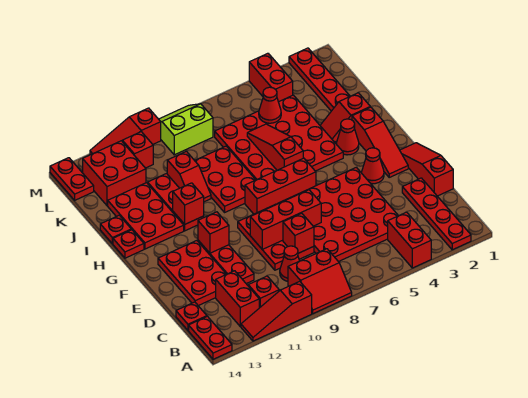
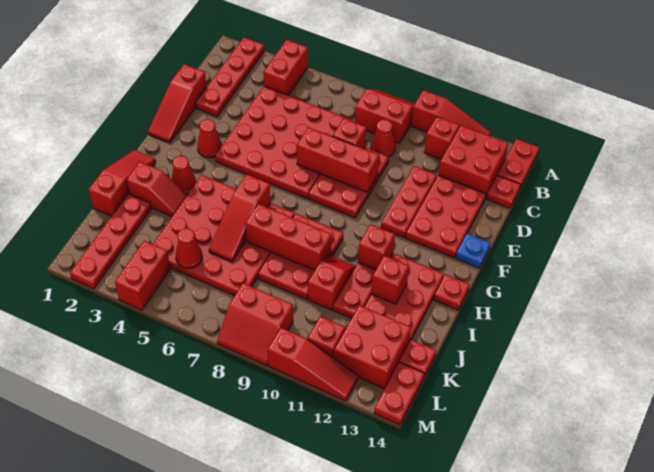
red 1x2 brick [216,271,259,327] -> red 2x2 brick [439,125,508,198]
red 1x3 slope [352,107,408,177] -> red 1x3 slope moved to [89,150,156,216]
red 1x1 brick [198,212,229,253] -> red 1x1 brick moved to [371,255,409,304]
none -> blue 1x1 plate [456,234,491,268]
red 1x3 brick [245,158,316,214] -> red 1x3 brick moved to [245,204,332,270]
red 1x1 plate [100,215,131,244] -> red 1x1 plate moved to [399,339,436,377]
lime 2x2 slope [159,104,213,155] -> red 2x2 slope [217,283,293,366]

